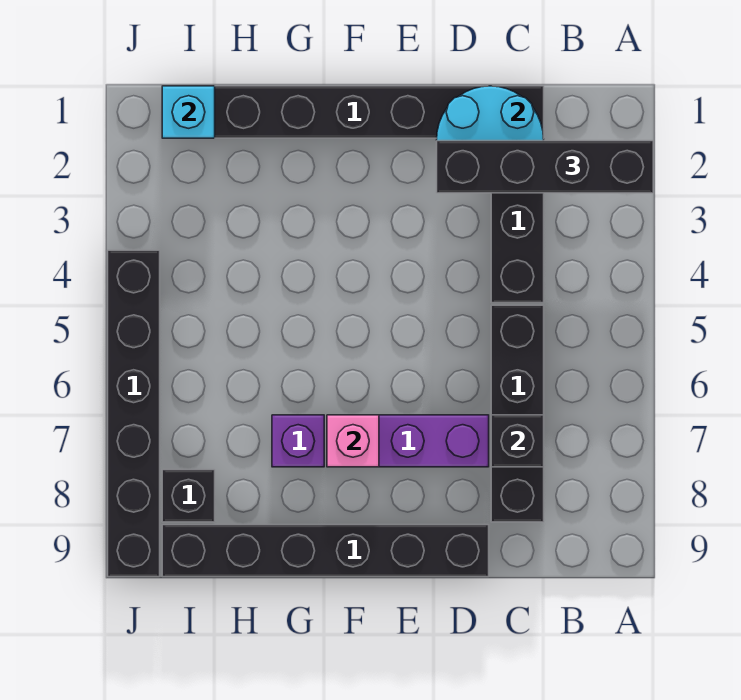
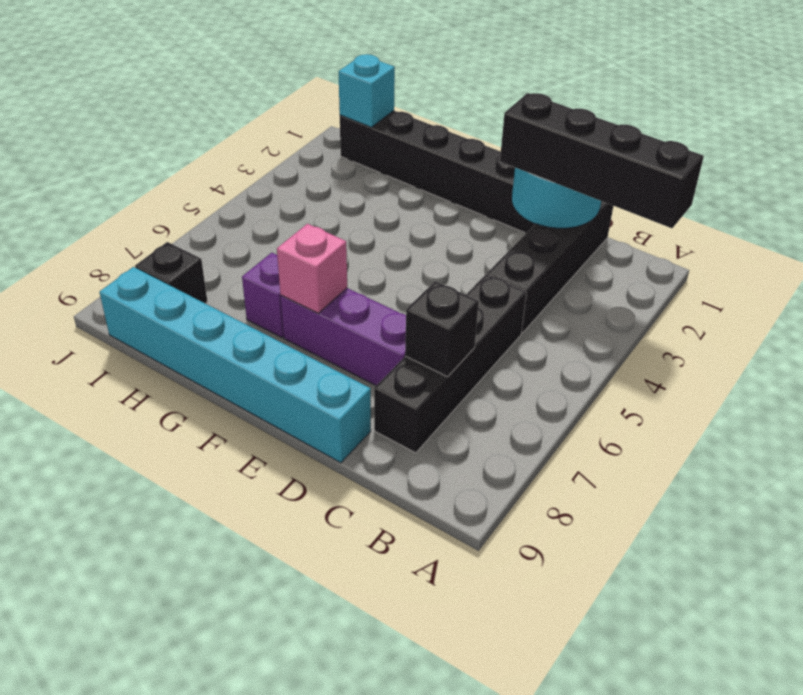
black 1x6 brick [162,525,489,577] -> cyan 1x6 brick [99,267,371,463]
black 1x6 brick [108,250,160,577] -> none

